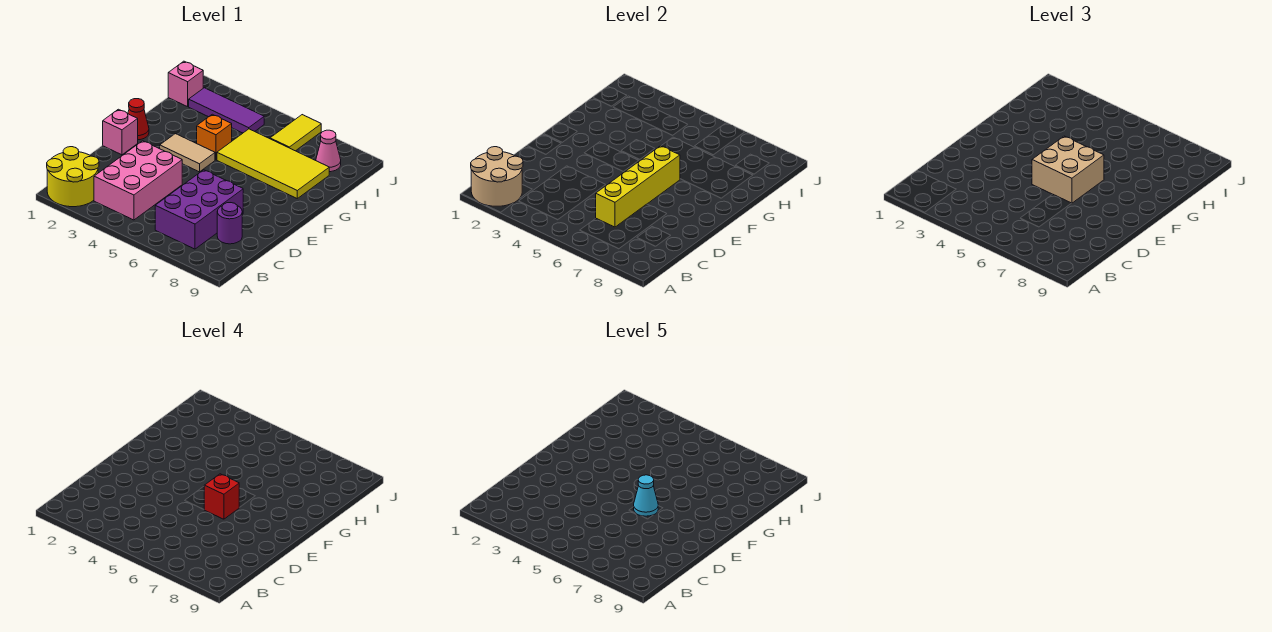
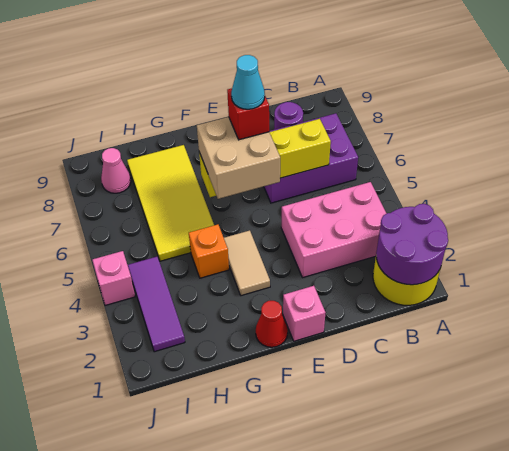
tan 2x2 round brick [471,147,523,206] -> purple 2x2 round brick [376,204,448,285]
pink 1x1 brick [168,61,204,107] -> pink 1x1 brick moved to [92,251,135,305]
yellow 1x2 tile [270,115,321,151] -> none

